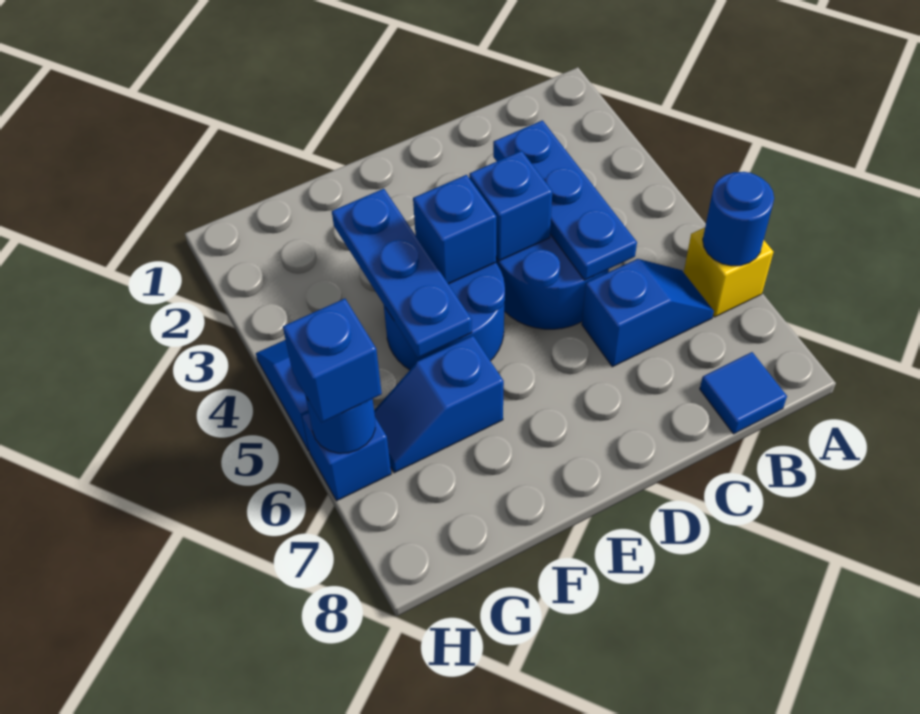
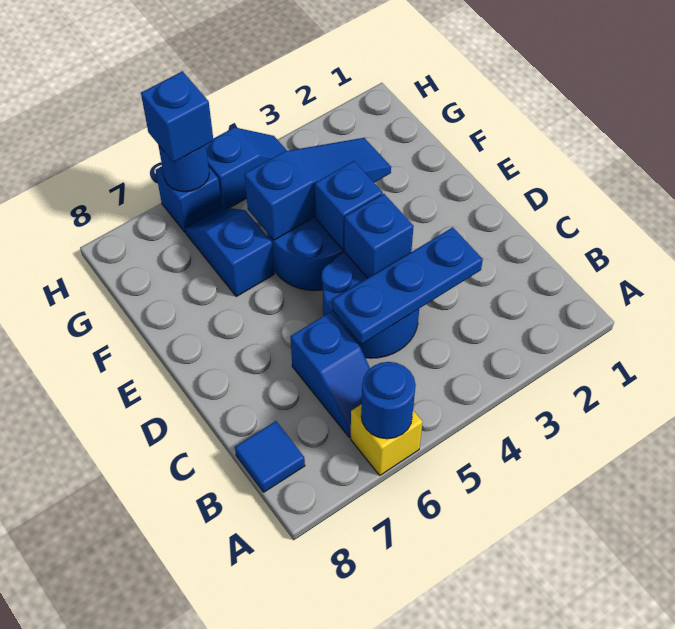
blue 1x3 plate [332,189,472,358] -> blue 1x3 slope [244,138,391,240]

